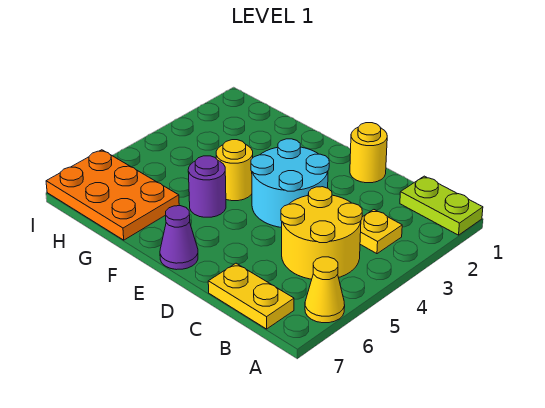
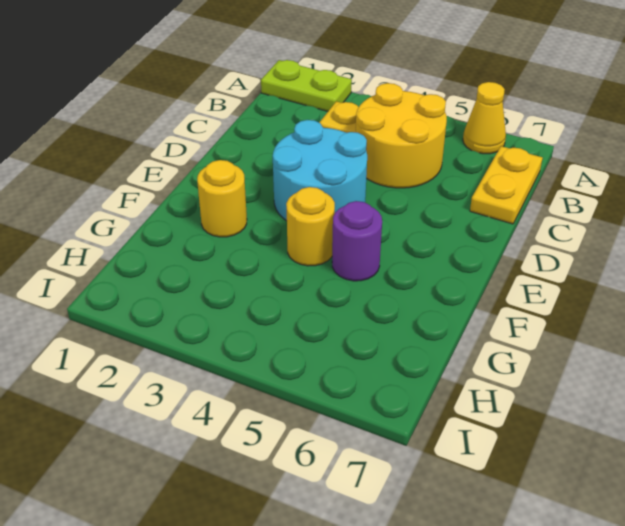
lime 1x2 plate [400,176,483,235] -> lime 1x2 plate turned to [261,60,352,111]
yellow 1x1 round brick [350,123,387,183] -> yellow 1x1 round brick moved to [197,160,247,237]
purple 1x1 cone [160,206,198,270] -> none
orange 2x3 plate [46,150,179,240] -> none

